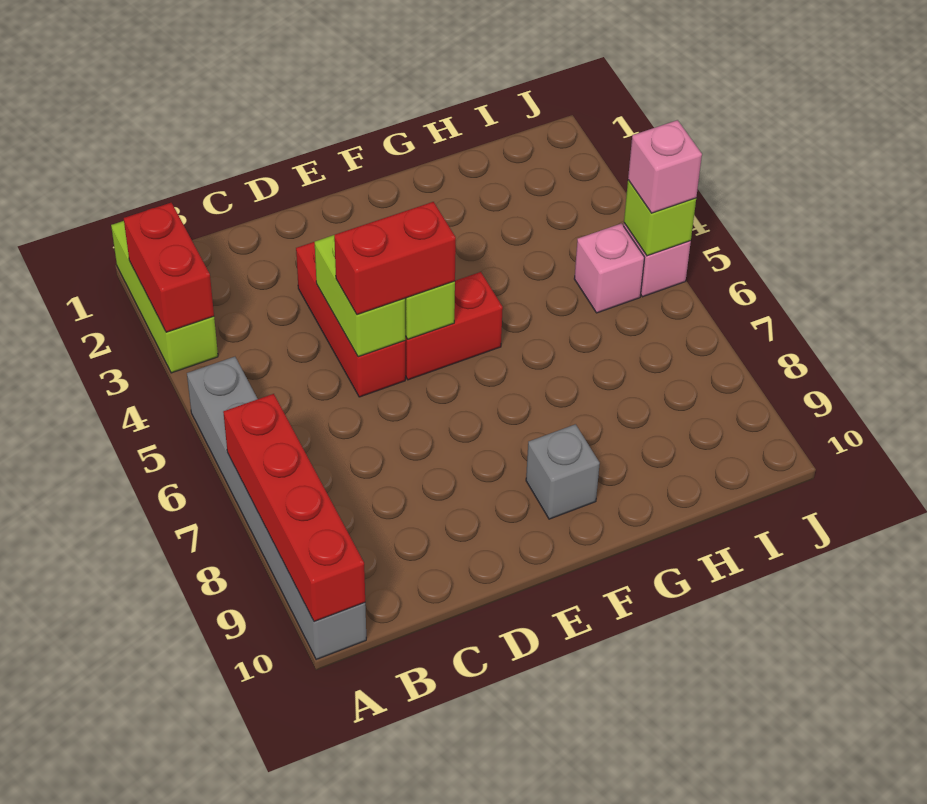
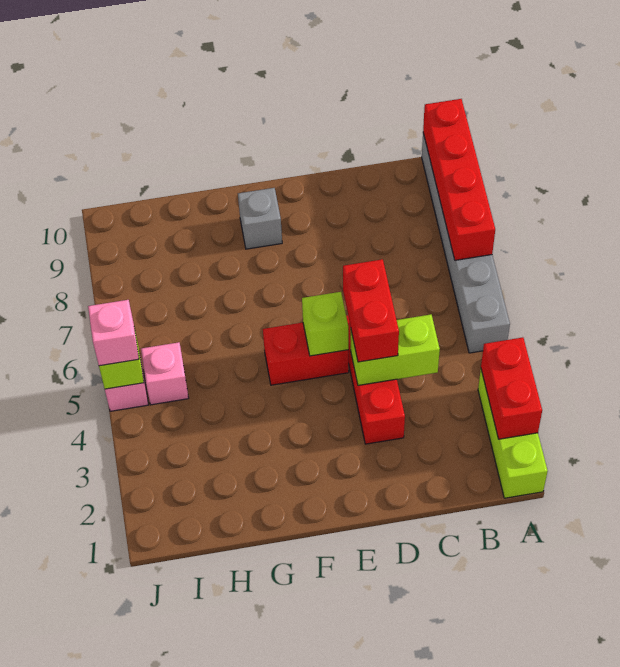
lime 1x2 brick [315,235,406,357] -> lime 1x2 brick turned to [351,314,440,385]
red 1x2 brick [334,202,456,315] -> red 1x2 brick turned to [343,259,399,362]

